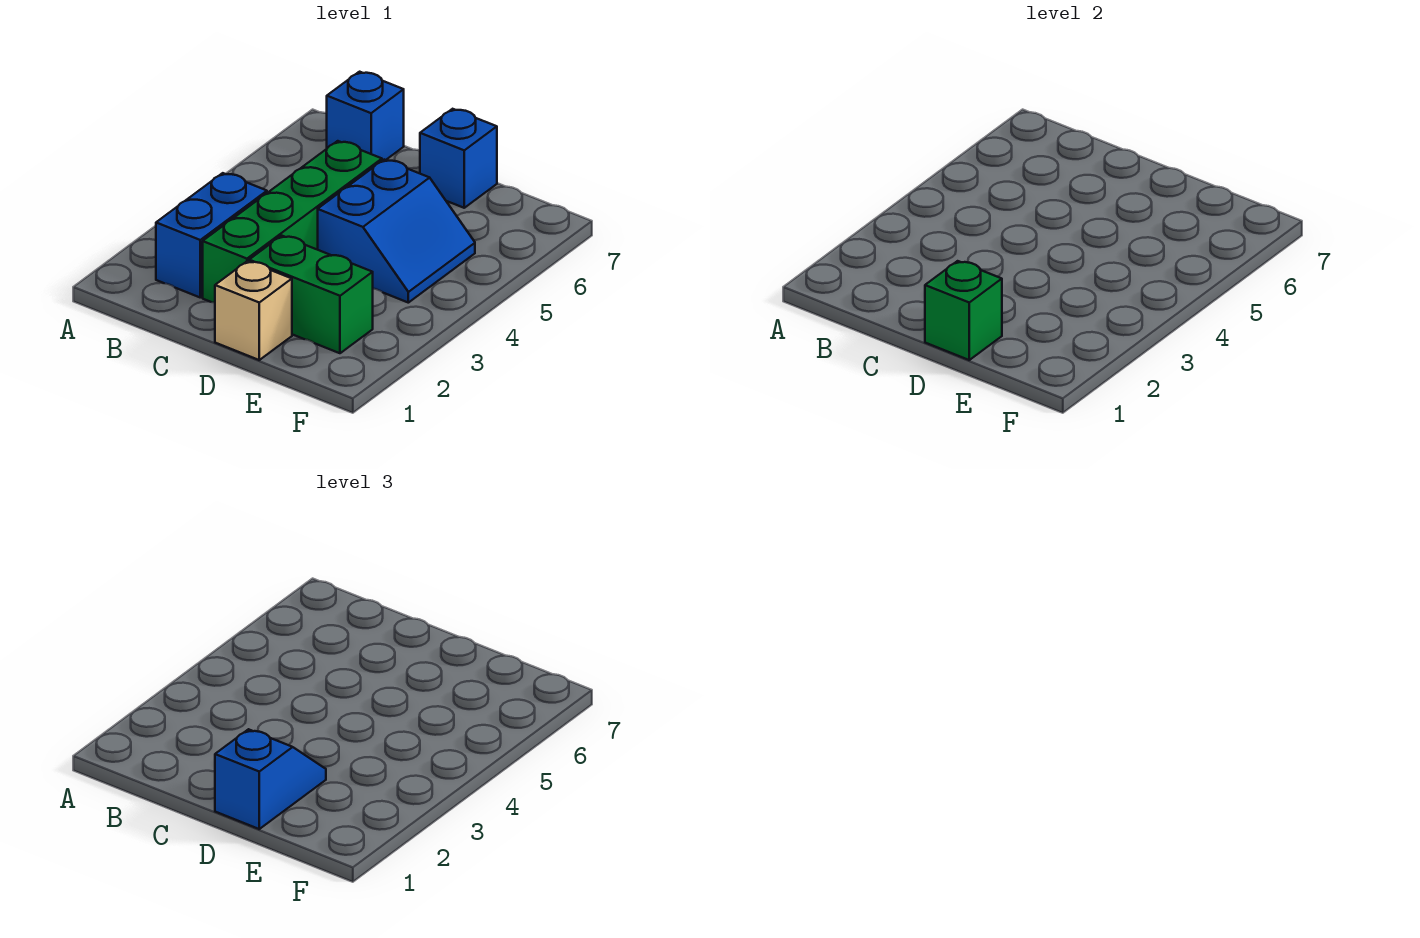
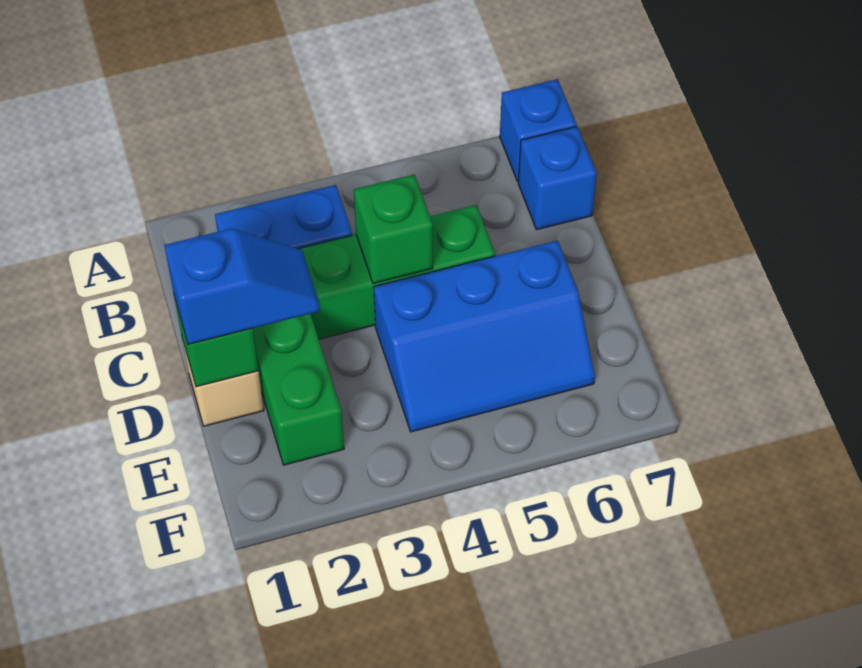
none -> green 1x1 brick [354,175,433,283]
blue 2x2 slope [318,160,475,303] -> blue 2x3 slope [374,241,595,432]
blue 1x1 brick [420,109,497,208] -> blue 1x1 brick moved to [500,79,577,181]

